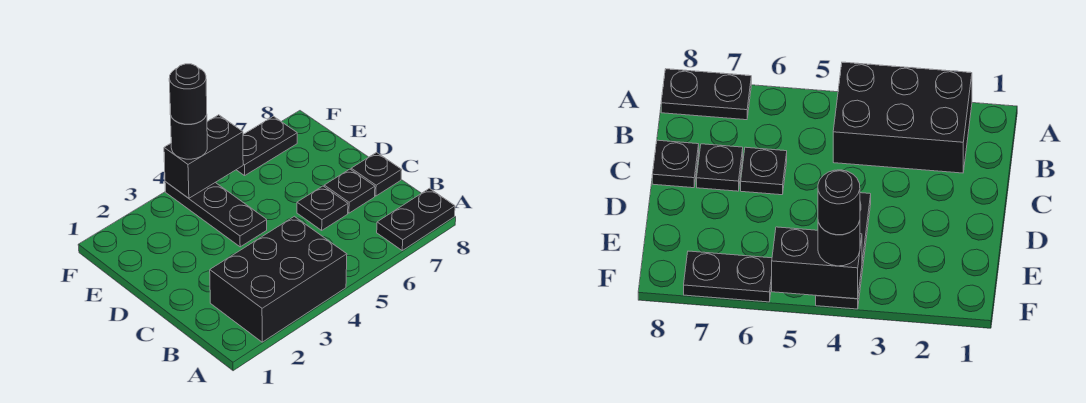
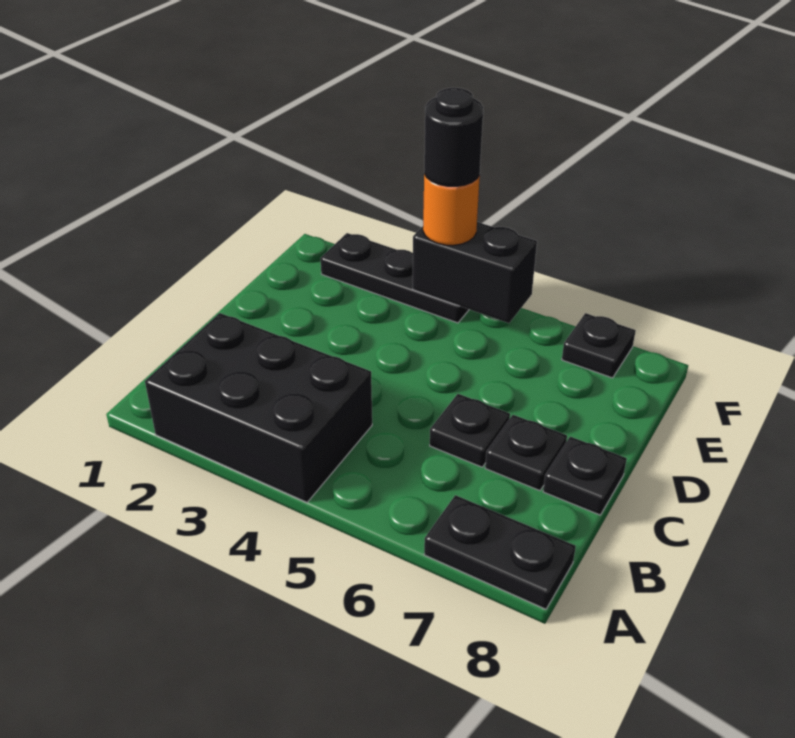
black 1x3 plate [165,182,267,247] -> black 1x3 plate turned to [320,233,469,323]
black 1x1 round brick [171,115,207,159] -> orange 1x1 round brick [423,174,480,245]
black 1x2 plate [237,116,297,176] -> black 1x1 plate [562,313,636,378]

